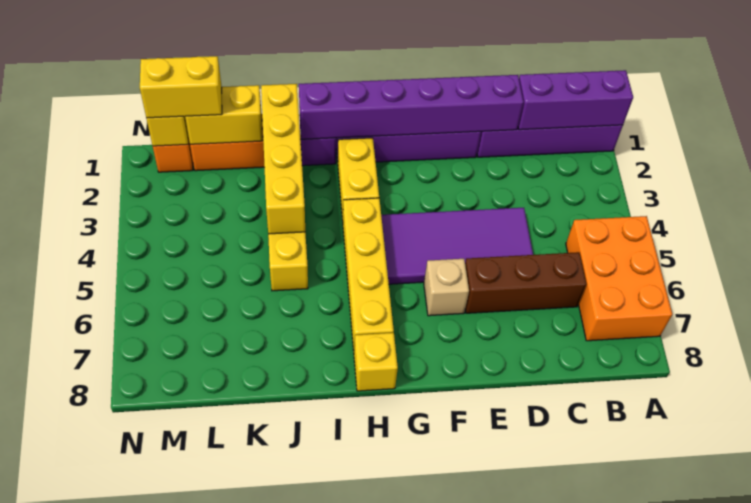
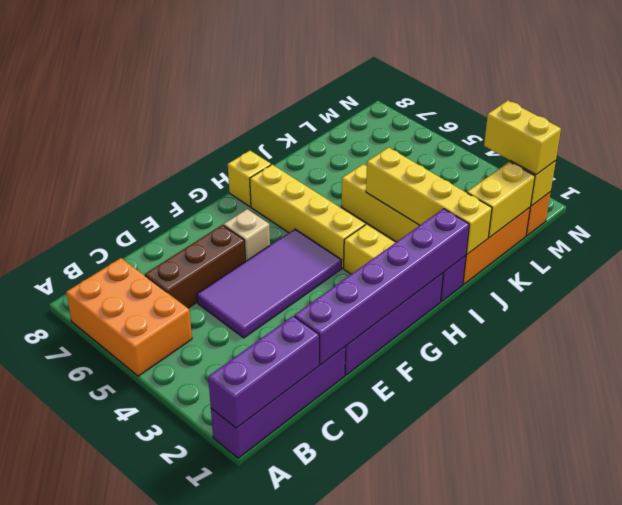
yellow 1x2 brick [140,56,222,118] -> yellow 1x2 brick turned to [484,101,561,175]

